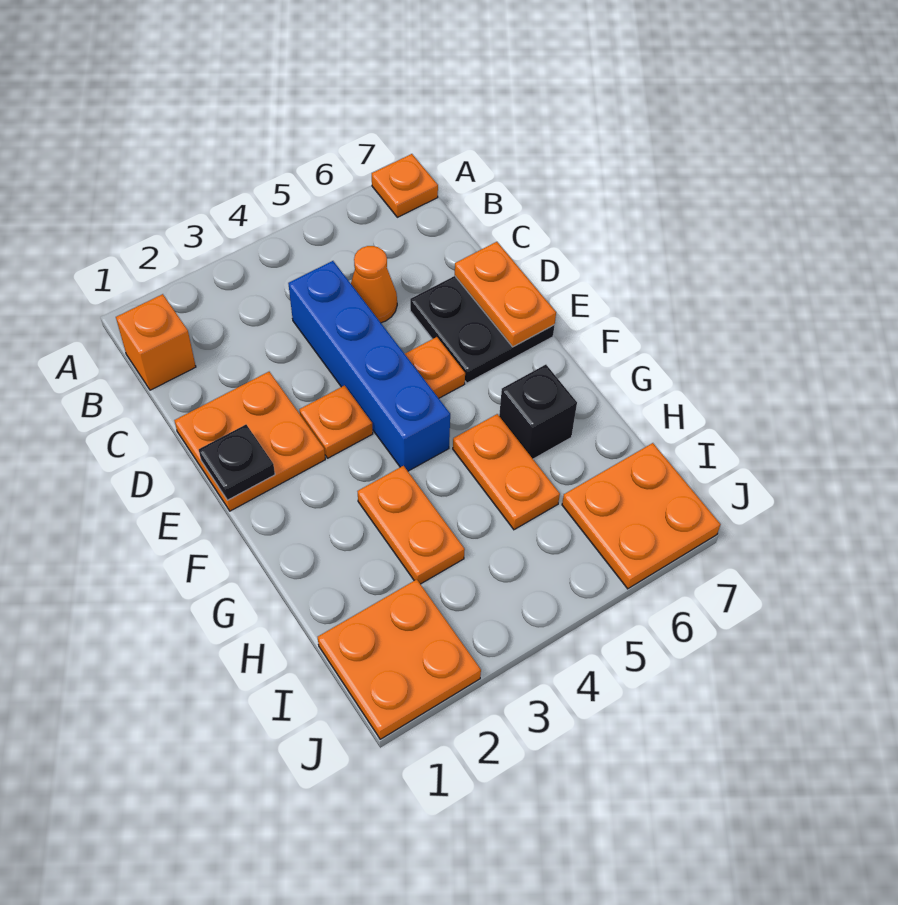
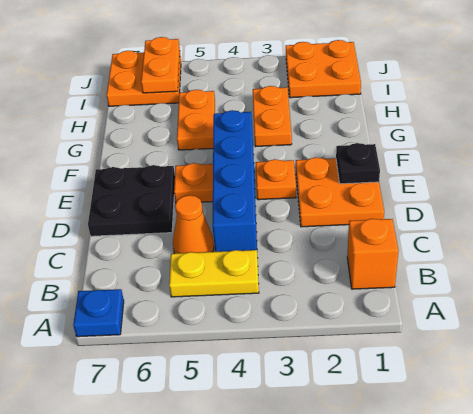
orange 1x1 plate [372,154,438,217] -> blue 1x1 plate [73,289,124,337]
none -> yellow 1x2 plate [169,250,259,297]
orange 1x2 plate [455,242,556,347] -> orange 1x2 plate moved to [141,37,180,93]
black 1x1 brick [499,365,577,459] -> none

